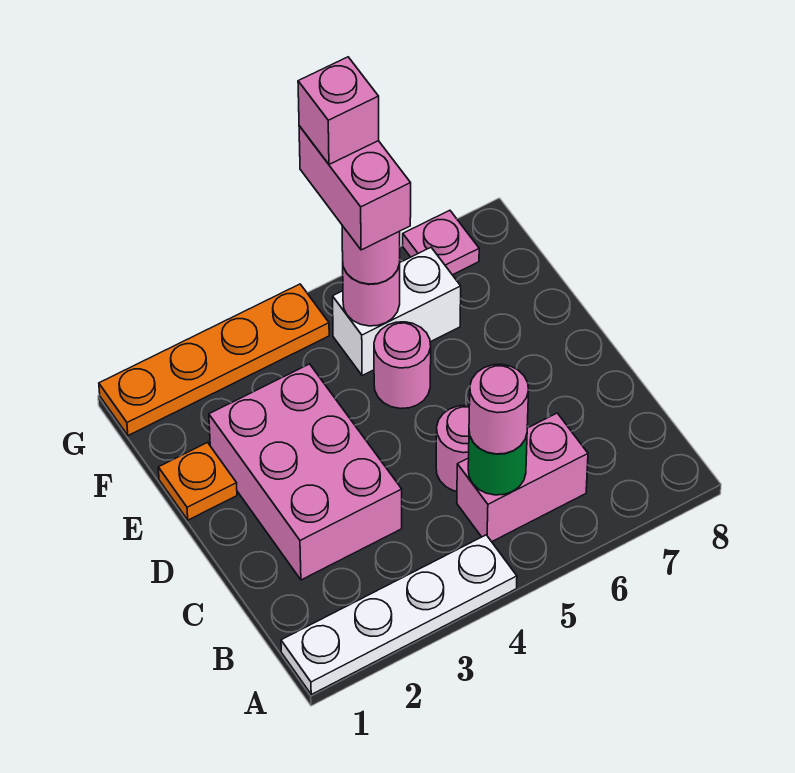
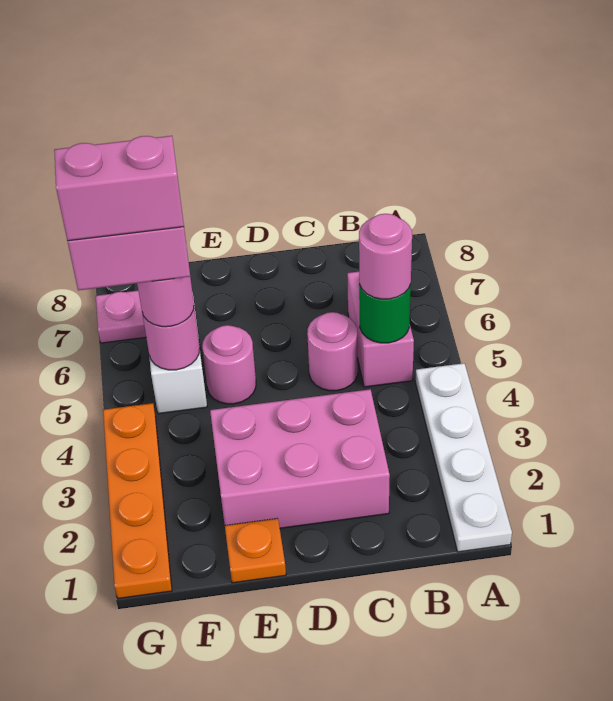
pink 1x1 brick [298,57,379,164] -> pink 1x2 brick [54,136,184,241]

